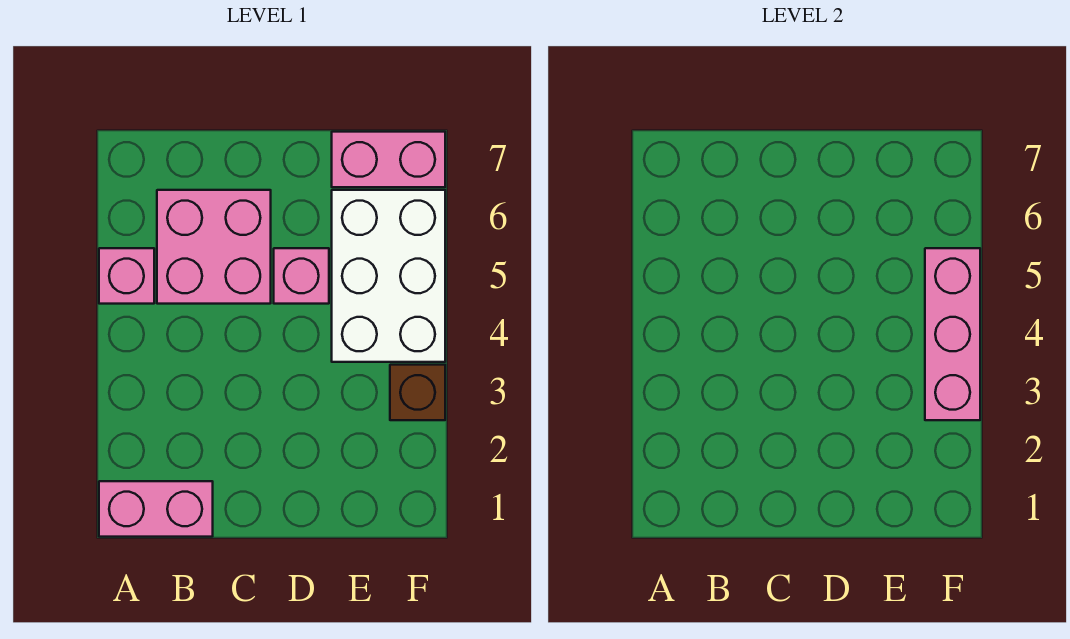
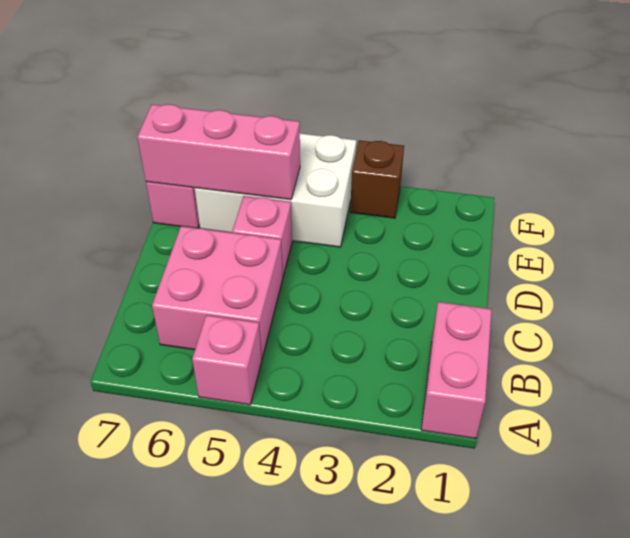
pink 1x3 brick [925,248,980,420] -> pink 1x3 brick moved to [137,104,300,200]

